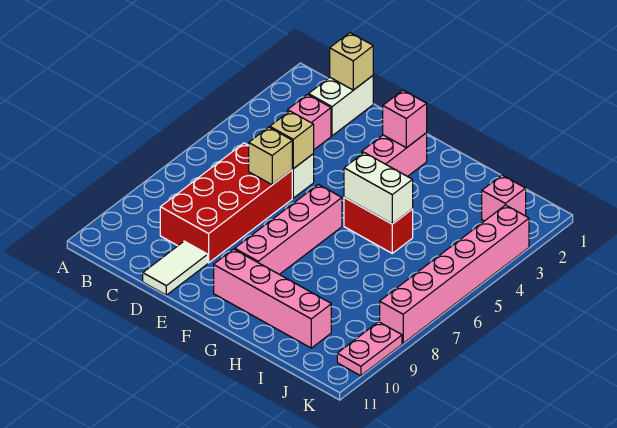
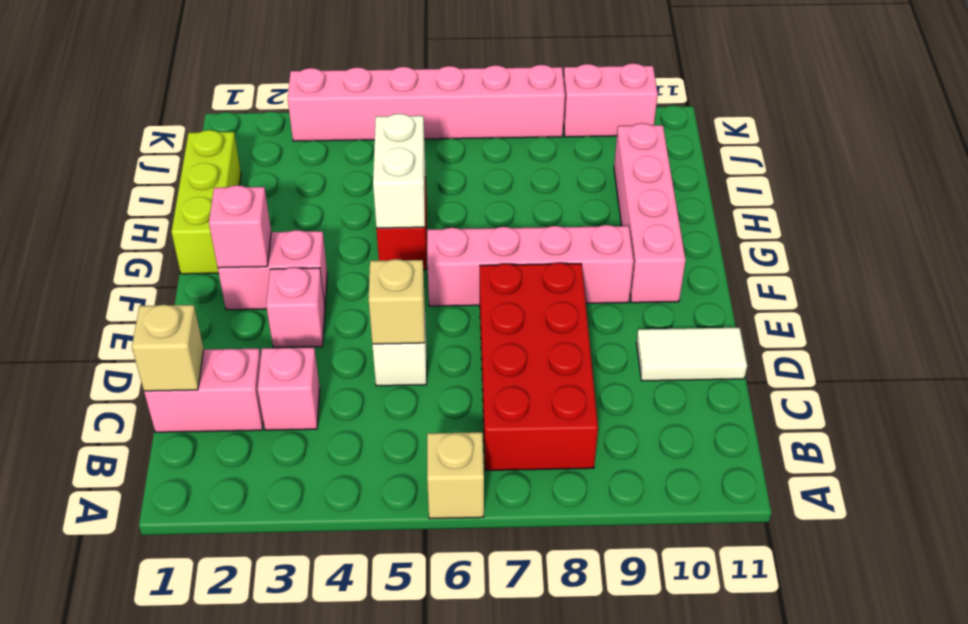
white 1x2 brick [309,76,373,136] -> pink 1x2 brick [144,349,263,432]
red 2x4 brick [160,143,292,263] -> red 2x4 brick turned to [480,263,598,471]
tan 1x1 brick [249,127,293,185] -> tan 1x1 brick moved to [427,432,484,519]
none -> lime 1x3 brick [171,130,241,274]
pink 1x1 brick [482,175,526,221] -> pink 1x1 brick moved to [266,267,325,347]
pink 1x2 plate [337,322,402,376] -> pink 1x2 brick [563,63,658,137]

